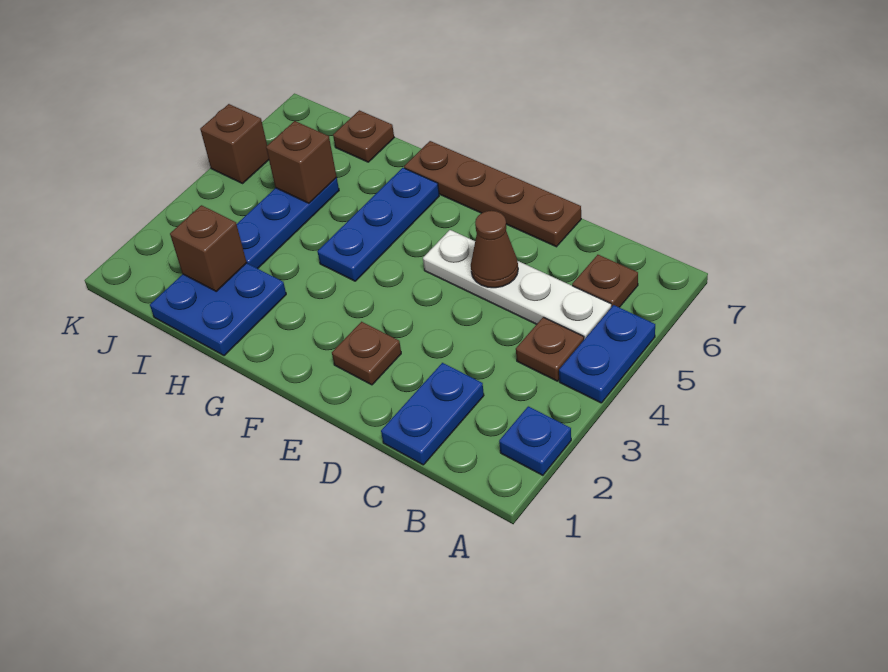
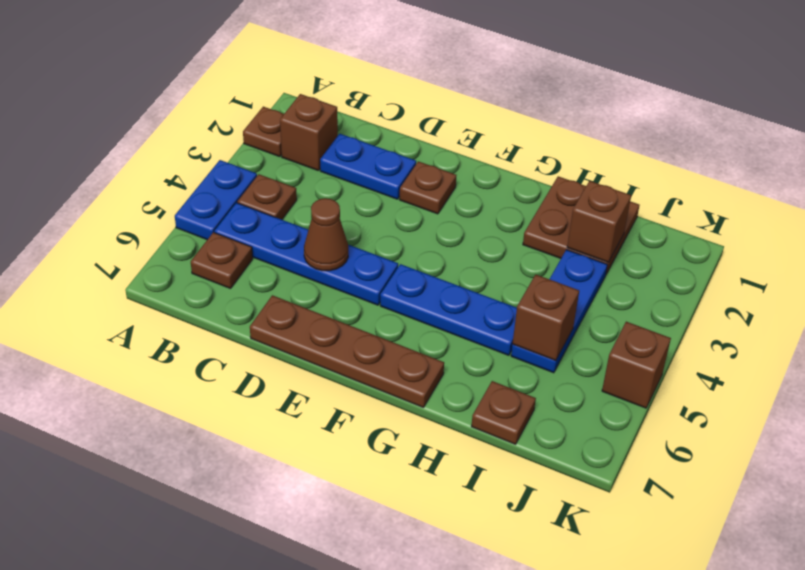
blue 1x1 plate [499,406,571,475] -> brown 1x1 plate [243,107,284,157]
none -> brown 1x1 brick [280,94,338,171]
white 1x4 plate [423,230,611,339] -> blue 1x4 plate [214,203,398,305]
blue 1x2 plate [381,363,484,465] -> blue 1x2 plate turned to [320,134,416,199]
blue 1x3 plate [317,168,439,281] -> blue 1x3 plate turned to [380,264,517,355]
blue 2x2 plate [150,263,286,356] -> brown 2x2 plate [523,176,639,274]

